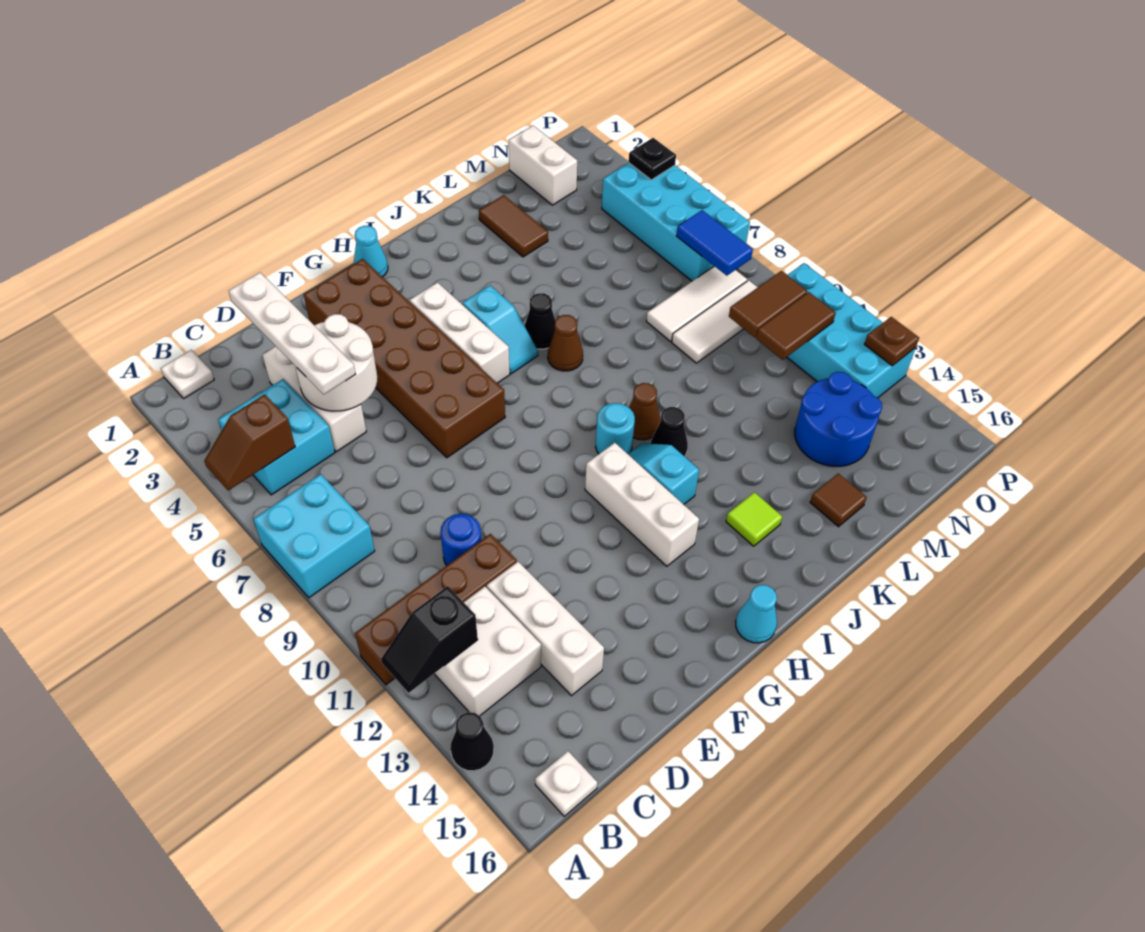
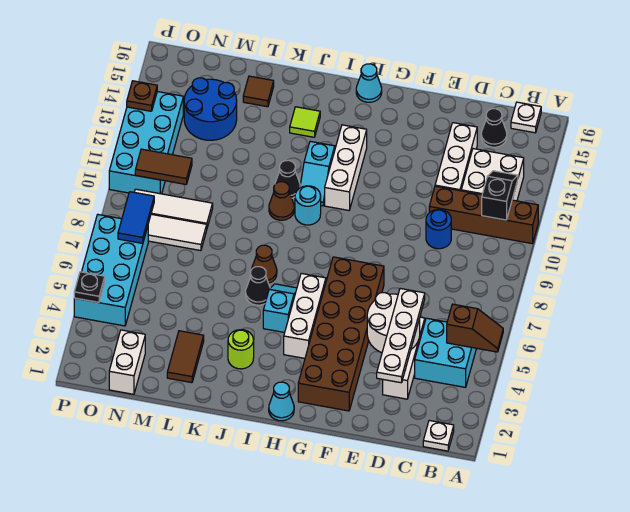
cyan 2x2 brick [253,474,375,598] -> none
black 1x2 slope [381,586,478,693] -> black 1x2 slope turned to [482,171,518,220]
black 1x1 cone [450,712,494,771] -> black 1x1 cone moved to [481,109,507,147]
none -> lime 1x1 round brick [228,330,254,369]
brown 1x2 tile [756,292,836,360] -> none

